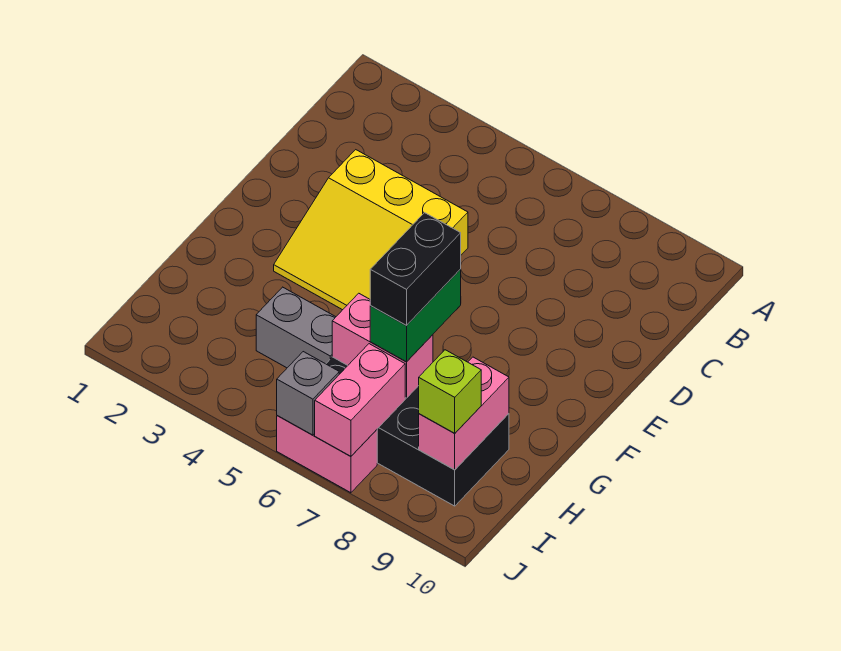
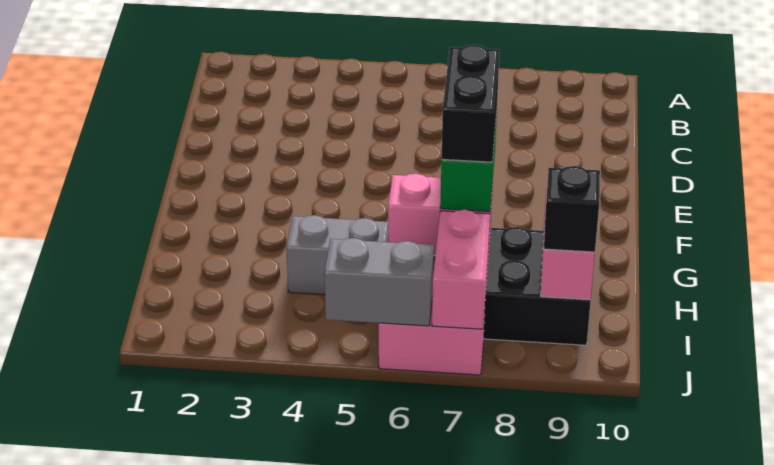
yellow 3x3 slope [274,150,468,310] -> none
lime 1x1 brick [419,350,481,433] -> black 1x1 brick [544,166,600,252]
grey 1x1 brick [277,352,339,435] -> grey 1x2 brick [324,238,434,326]

